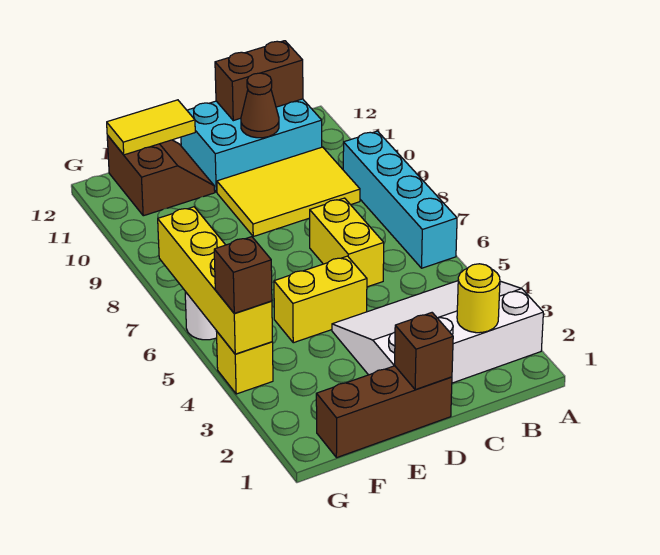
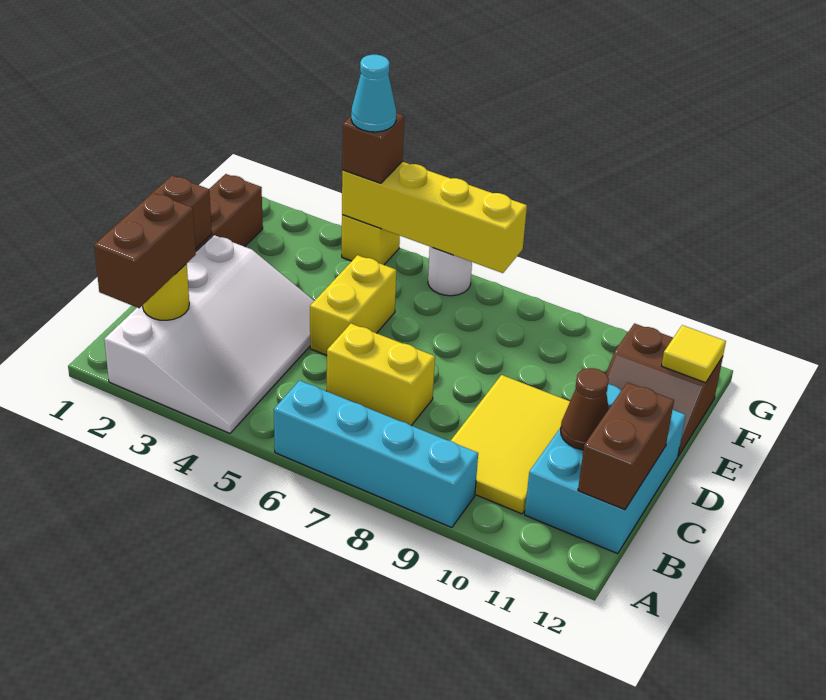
none -> brown 1x2 brick [94,193,196,308]
yellow 1x2 tile [107,100,195,155] -> yellow 1x1 tile [662,325,726,383]
none -> cyan 1x1 cone [351,55,396,132]

